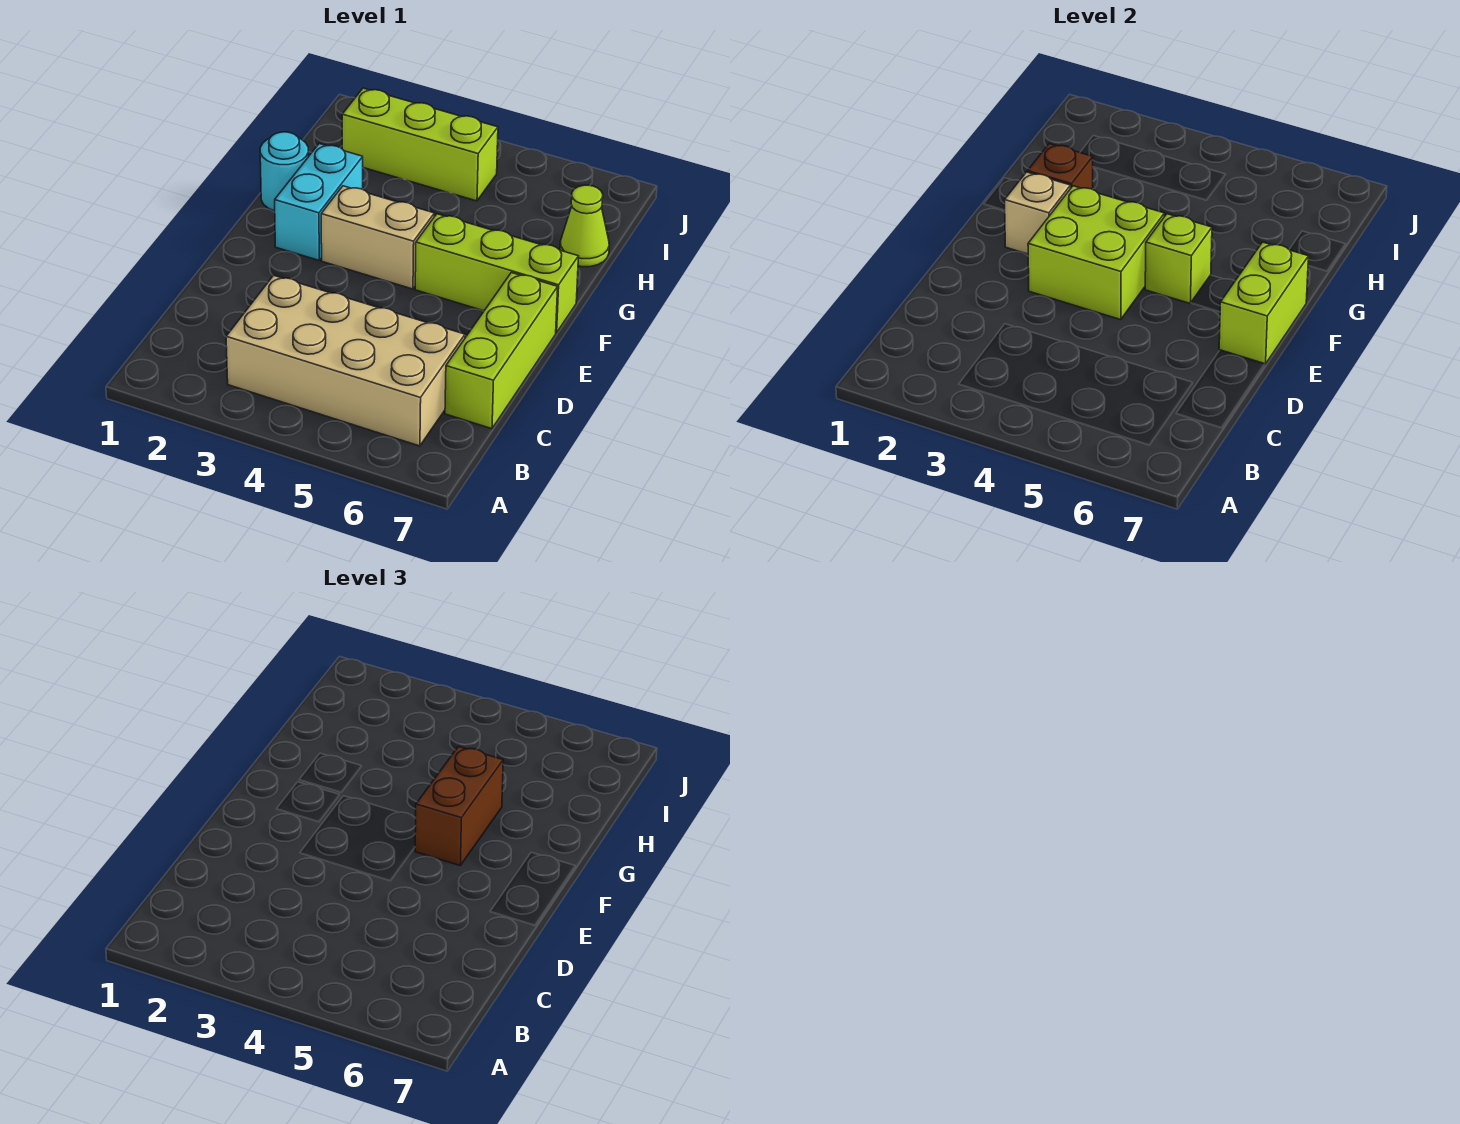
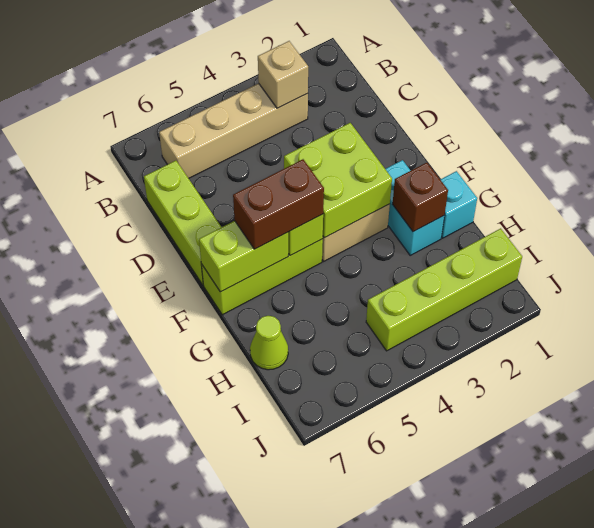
tan 2x4 brick [226,275,465,446] -> tan 1x4 brick [159,83,308,178]
lime 1x2 brick [1219,242,1309,364] -> lime 1x2 brick turned to [199,221,288,292]
tan 1x1 brick [1005,172,1071,254] -> tan 1x1 brick moved to [258,41,308,108]
brown 1x2 brick [415,747,503,865] -> brown 1x2 brick turned to [233,159,324,249]
cyan 1x1 round brick [260,132,308,211] -> cyan 1x1 brick [440,171,477,238]
lime 1x3 brick [342,88,498,201] -> lime 1x4 brick [366,228,522,351]

